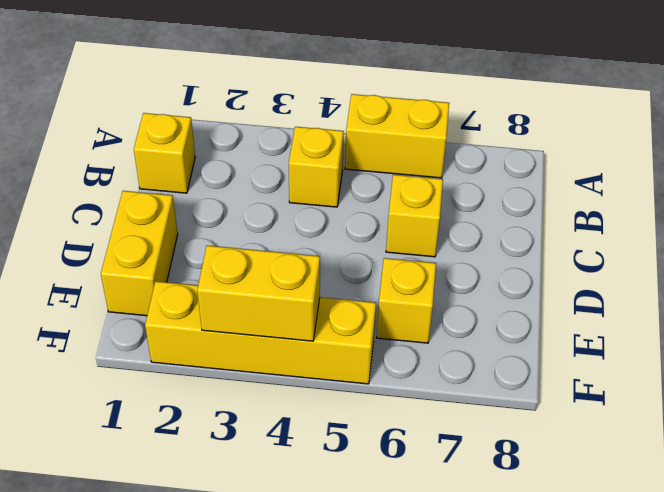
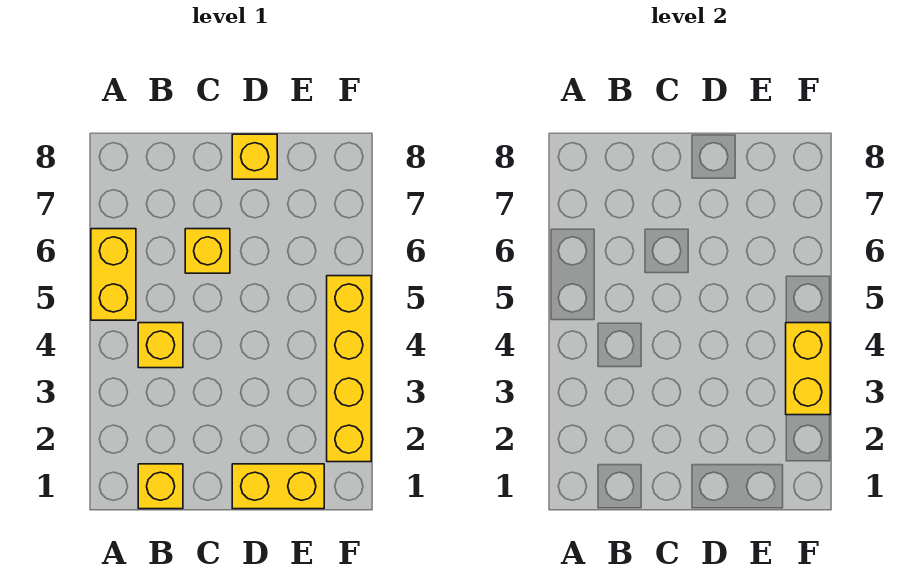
yellow 1x1 brick [377,258,436,343] -> yellow 1x1 brick moved to [232,134,277,179]

